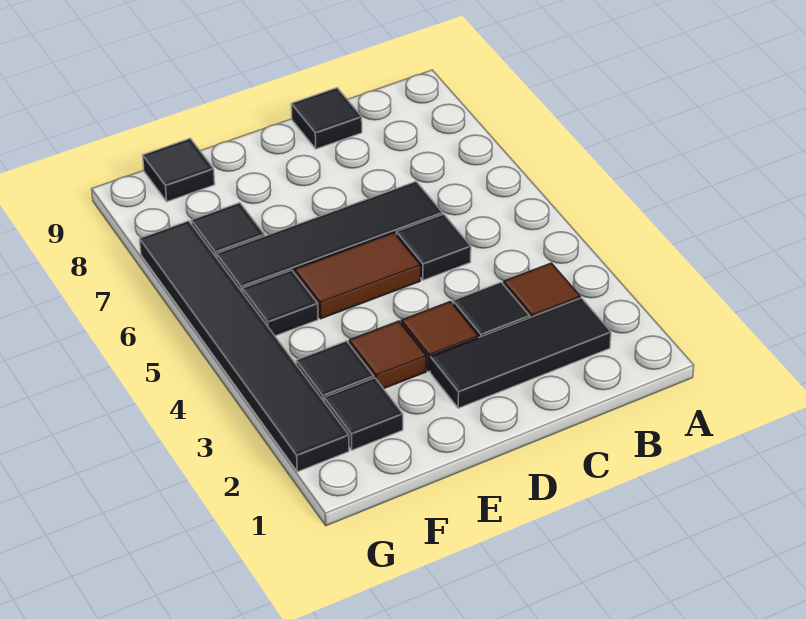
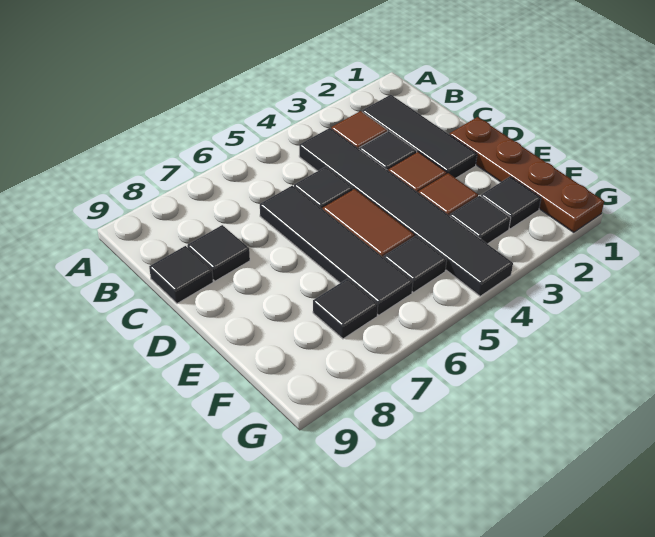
none -> brown 1x4 plate [450,117,604,232]
black 1x1 tile [143,138,215,202] -> black 1x1 tile moved to [187,225,250,281]
black 1x6 tile [140,221,349,472] -> black 1x6 tile turned to [299,128,513,296]

